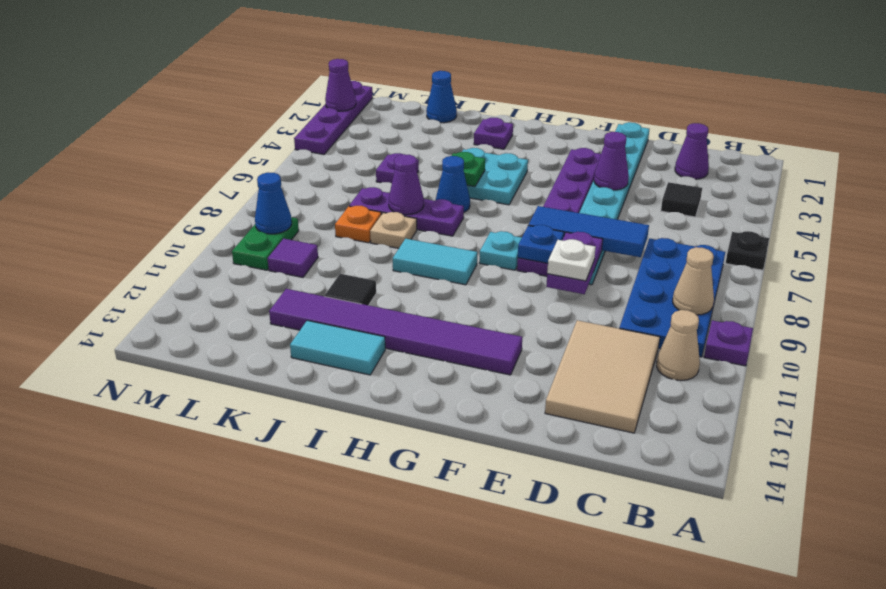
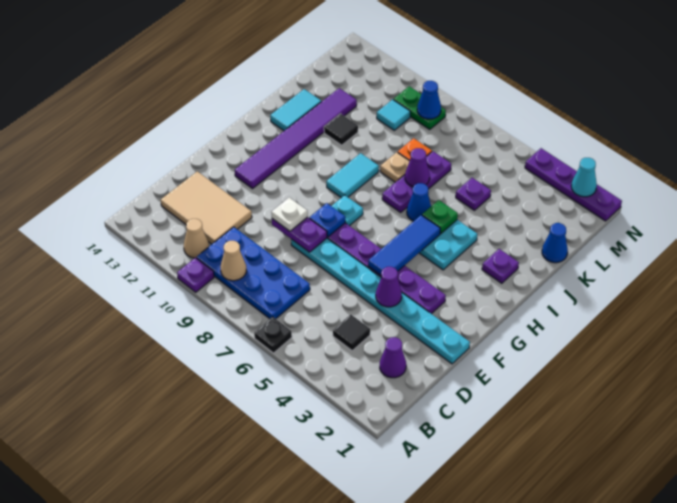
blue 1x3 tile [528,206,649,257] -> blue 1x3 tile moved to [368,215,440,275]
purple 1x1 tile [268,239,318,277] -> cyan 1x1 tile [377,99,410,130]
purple 1x1 cone [325,59,356,111] -> cyan 1x1 cone [571,158,597,197]

